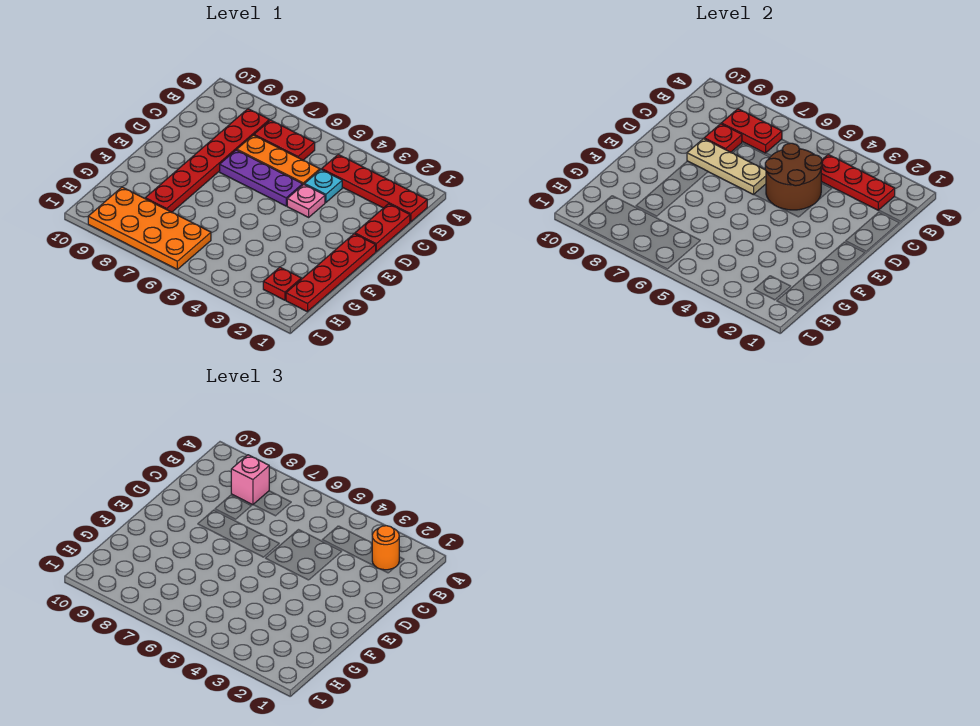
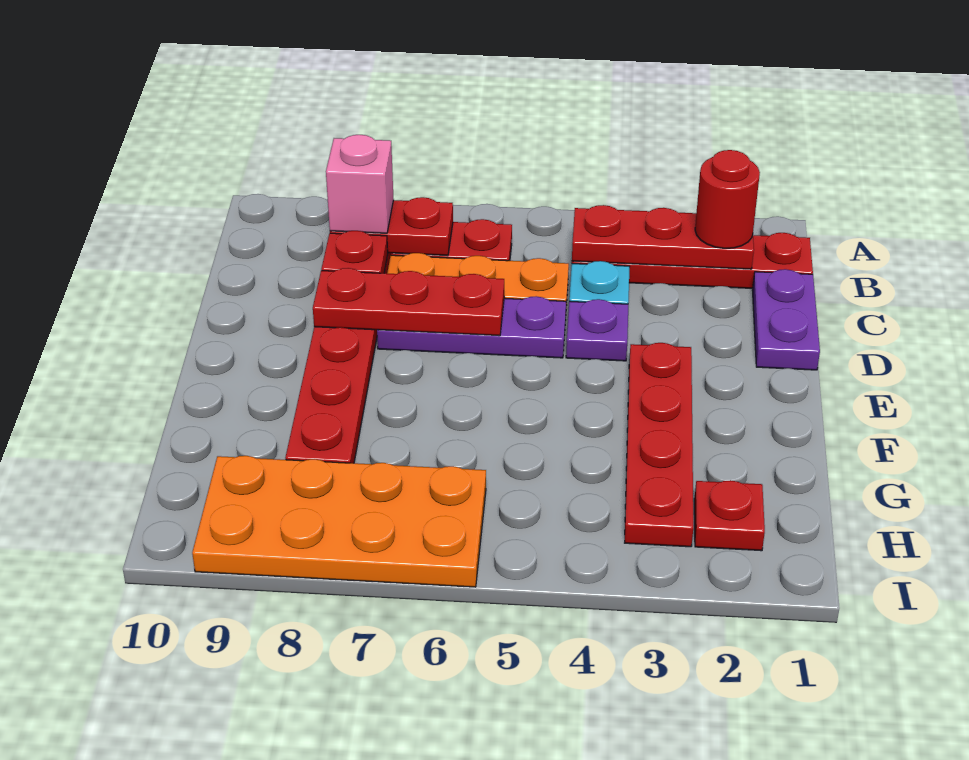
orange 1x1 round brick [372,526,399,570] -> red 1x1 round brick [695,150,760,248]
red 1x2 plate [355,204,410,252] -> purple 1x2 plate [752,269,820,370]
brown 2x2 round brick [765,143,822,210] -> none
pink 1x1 plate [287,184,325,217] -> purple 1x1 plate [566,299,628,361]
tan 1x3 plate [687,139,766,195] -> red 1x3 plate [313,268,504,336]
red 1x4 plate [286,234,376,312] -> red 1x4 plate moved to [625,343,693,547]

